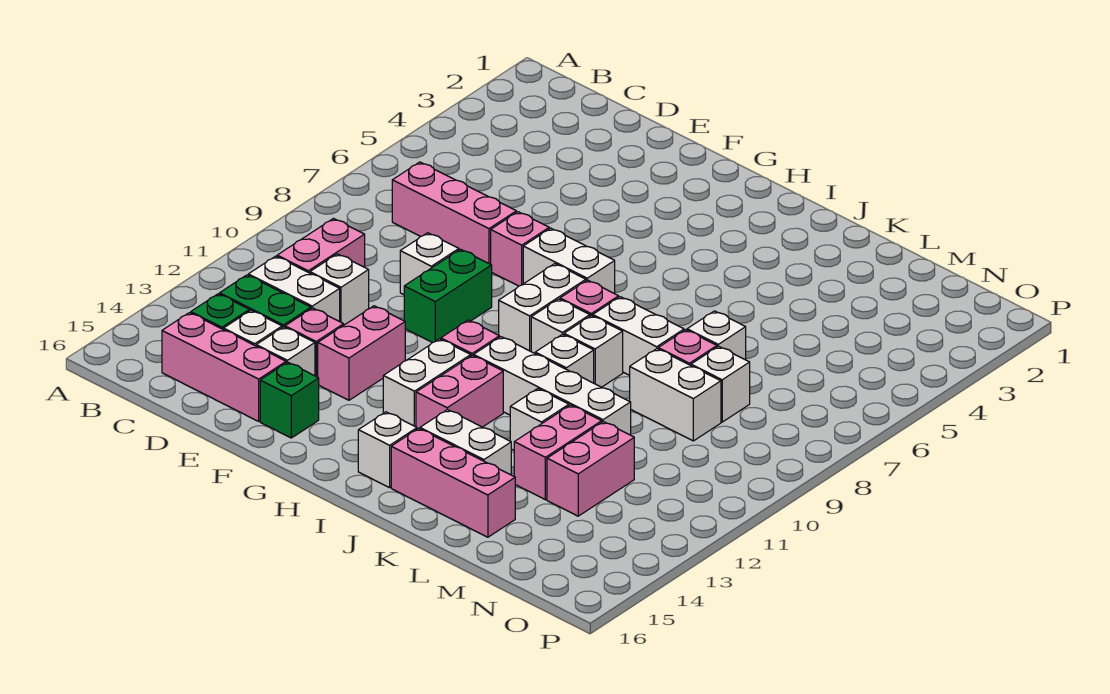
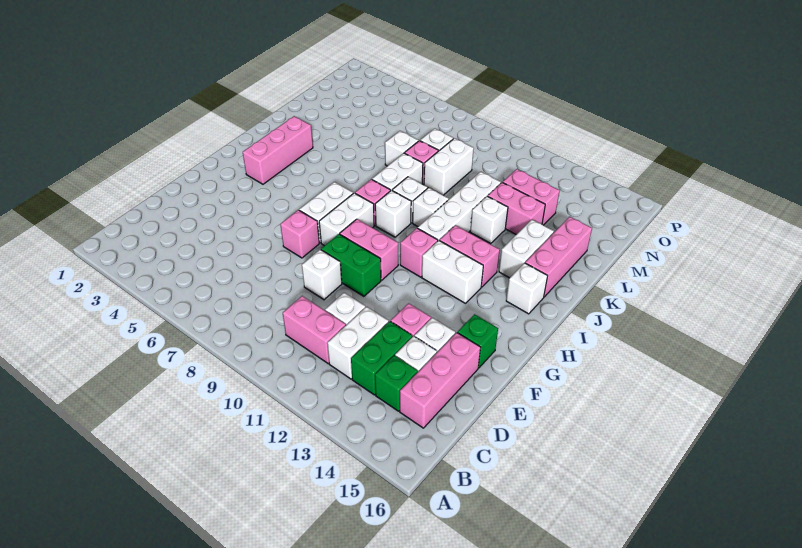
pink 1x3 brick [392,162,516,264] -> pink 1x3 brick moved to [243,116,313,184]
pink 1x2 brick [318,306,405,400] -> pink 1x2 brick moved to [340,219,398,280]
white 1x2 brick [499,264,586,351] -> white 1x2 brick turned to [319,193,374,246]

